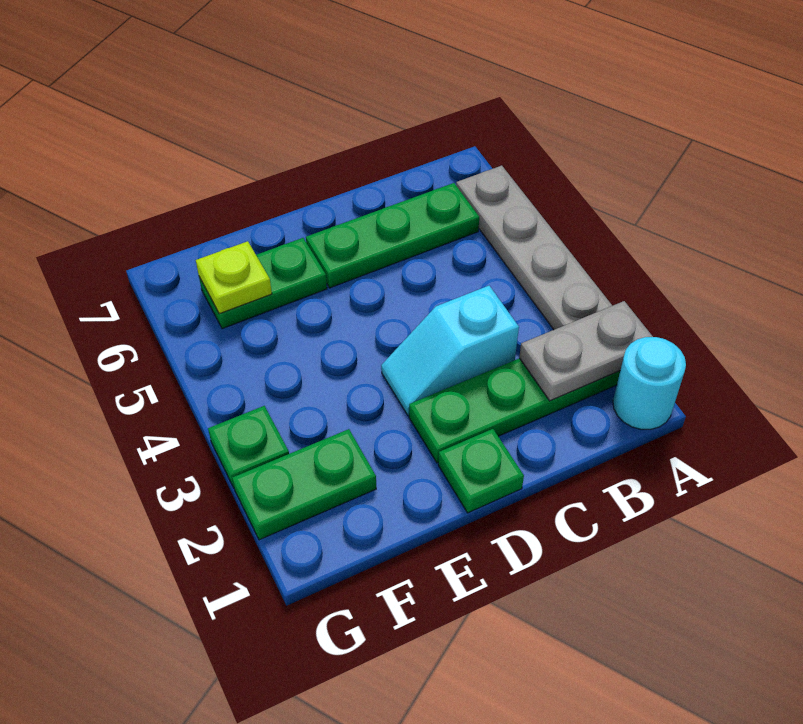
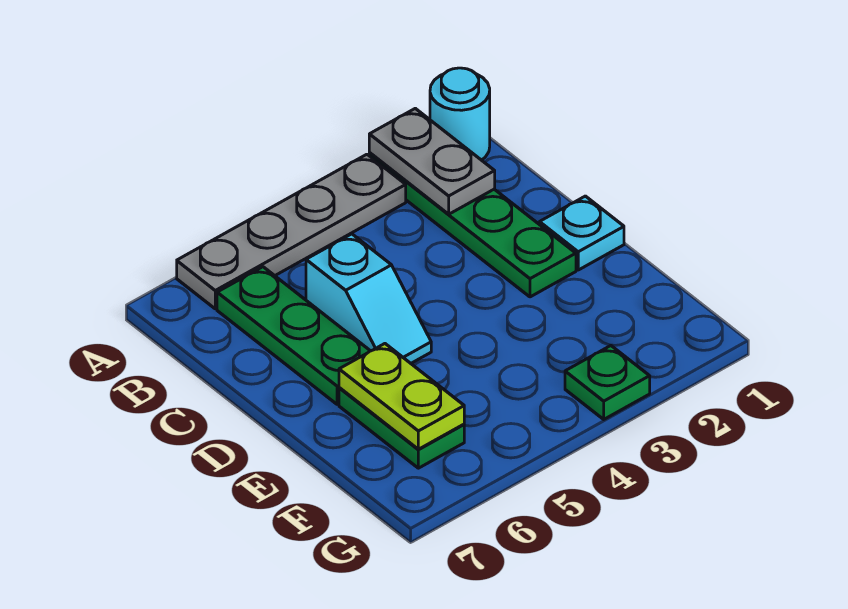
cyan 1x2 slope [381,286,519,415] -> cyan 1x2 slope moved to [306,234,431,363]
green 1x1 plate [438,429,524,513] -> cyan 1x1 plate [540,196,624,270]
green 1x2 plate [232,429,376,540] -> none
lime 1x1 plate [196,241,272,314] -> lime 1x2 plate [339,344,464,449]

